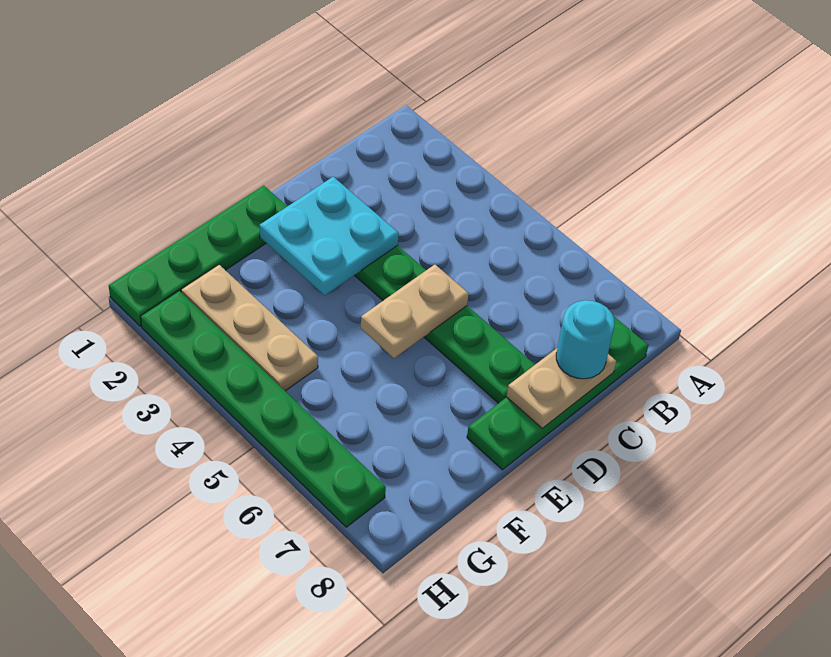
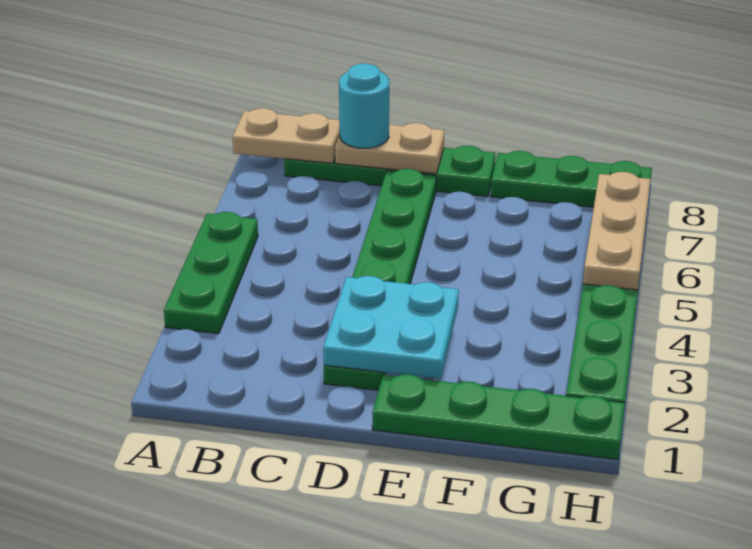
none -> green 1x3 plate [164,212,258,334]
tan 1x2 plate [361,264,469,358] -> tan 1x2 plate moved to [233,108,340,163]
none -> green 1x3 plate [491,151,652,207]
tan 1x3 plate [181,265,318,391] -> tan 1x3 plate moved to [583,172,651,290]

